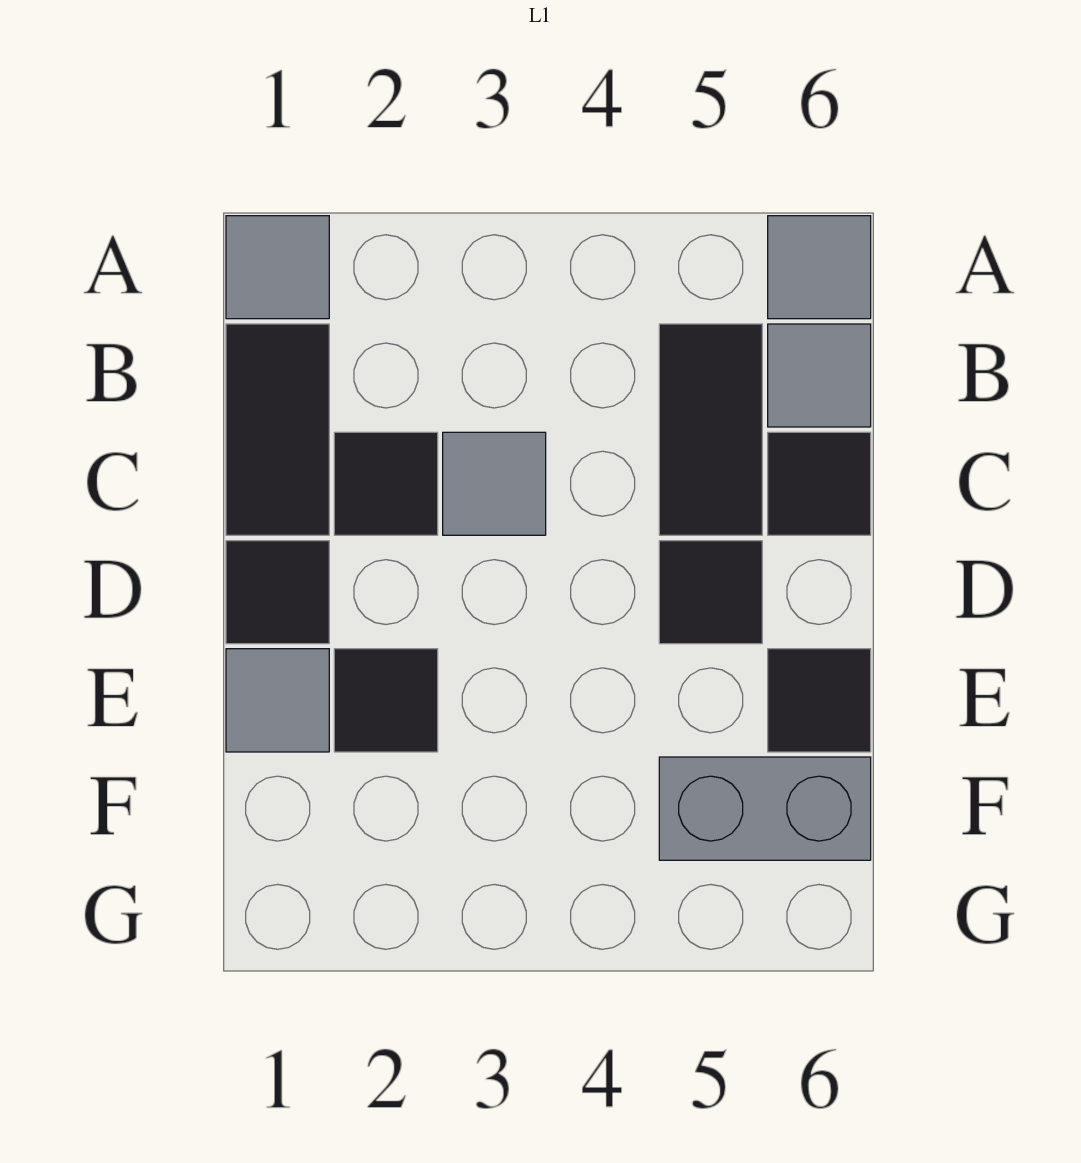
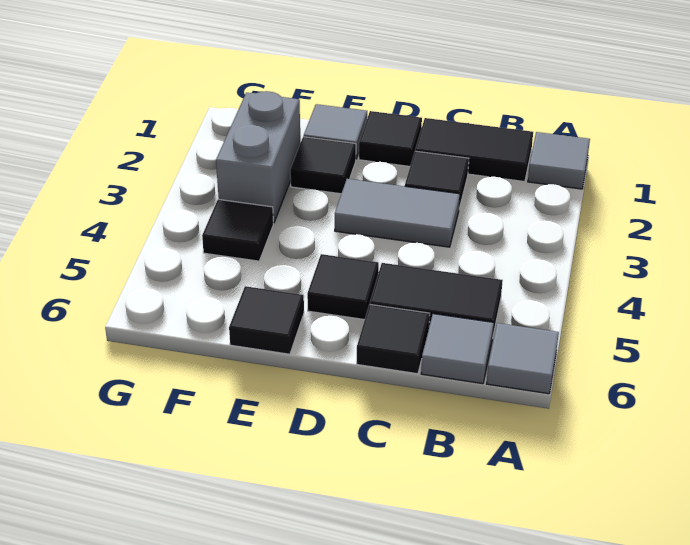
grey 1x1 tile [443,432,546,535] -> grey 1x2 tile [335,179,460,247]
none -> black 1x1 tile [202,199,273,261]
grey 1x2 brick [659,757,871,860] -> grey 1x2 brick moved to [216,91,301,223]

